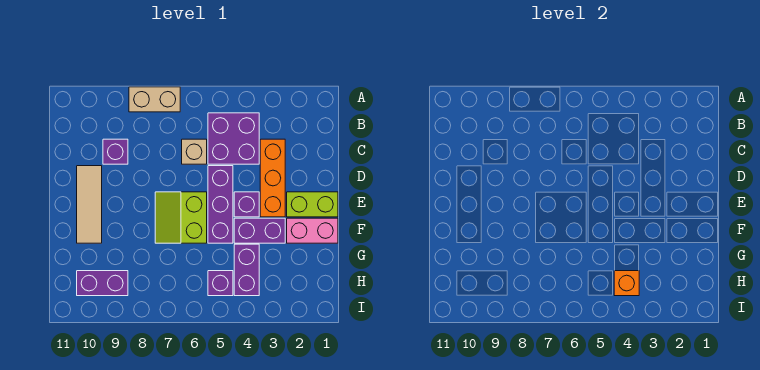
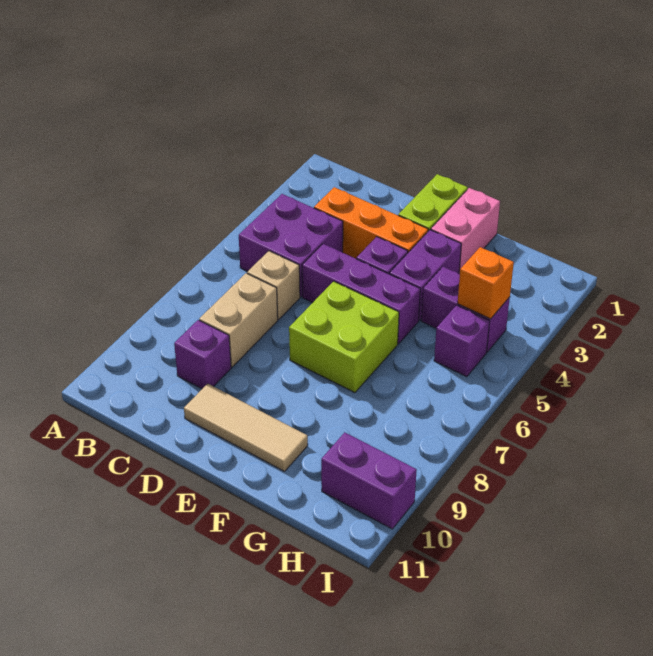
tan 1x2 brick [129,87,180,112] -> tan 1x2 brick moved to [199,273,278,367]
lime 2x2 slope [155,192,207,243] -> lime 2x2 brick [289,281,399,393]
purple 1x2 brick [77,271,128,296] -> purple 1x2 brick turned to [321,432,417,529]

